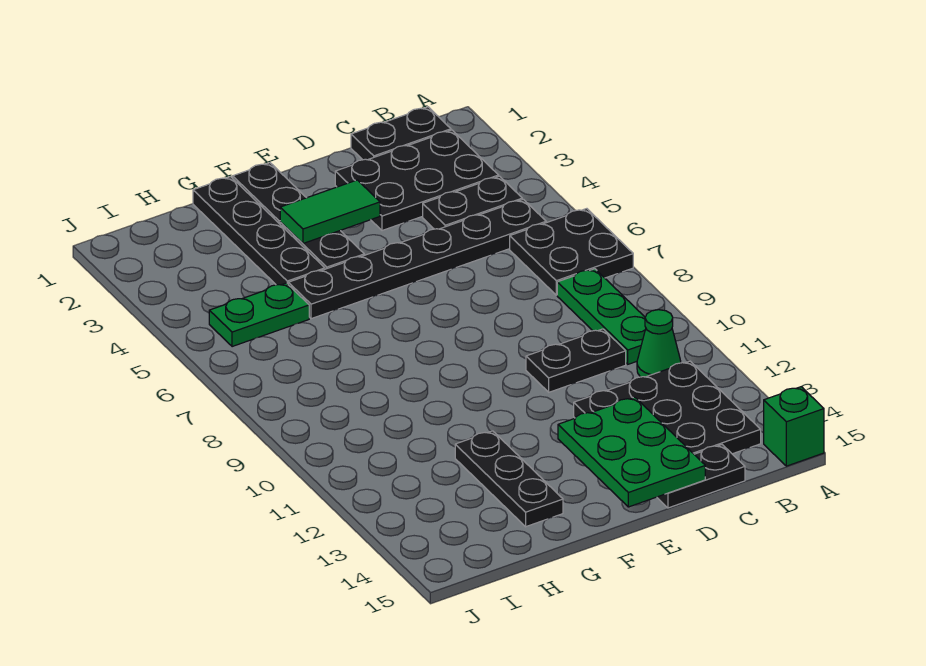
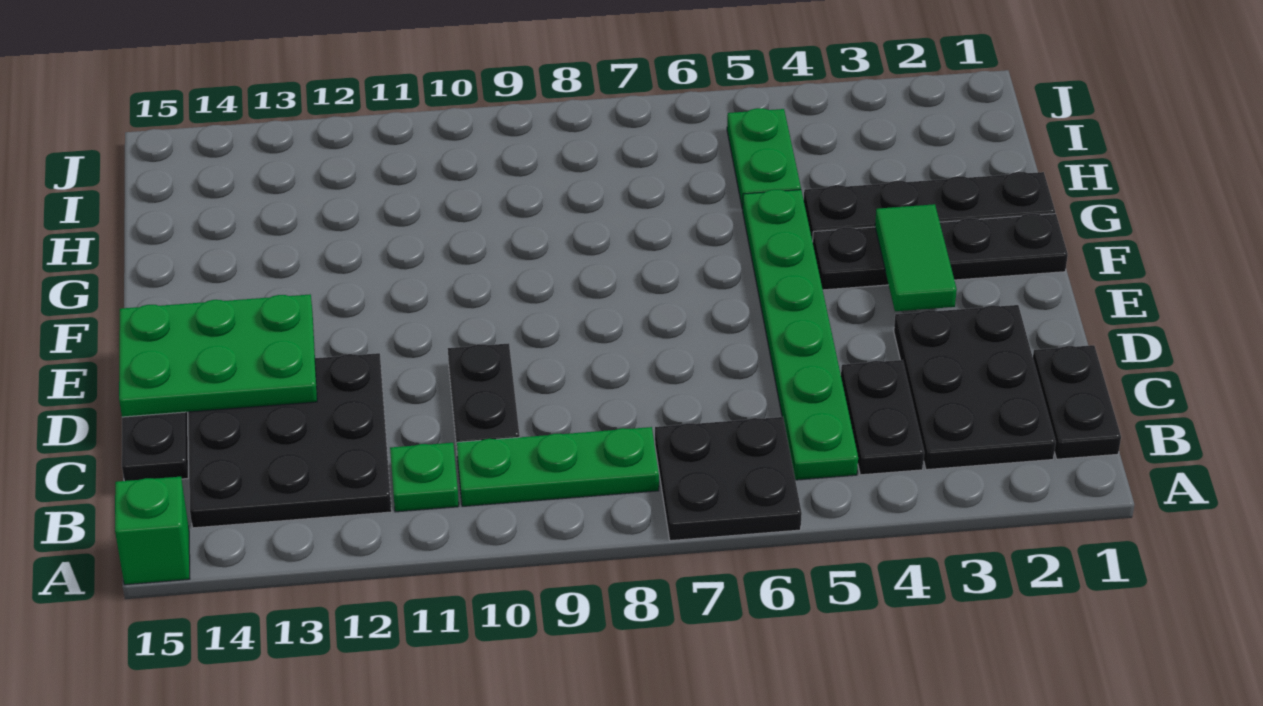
black 1x6 plate [288,199,546,319] -> green 1x6 plate [743,189,858,480]
green 1x1 cone [637,310,681,377] -> green 1x1 plate [390,443,459,512]
black 1x3 plate [455,431,563,527] -> none

